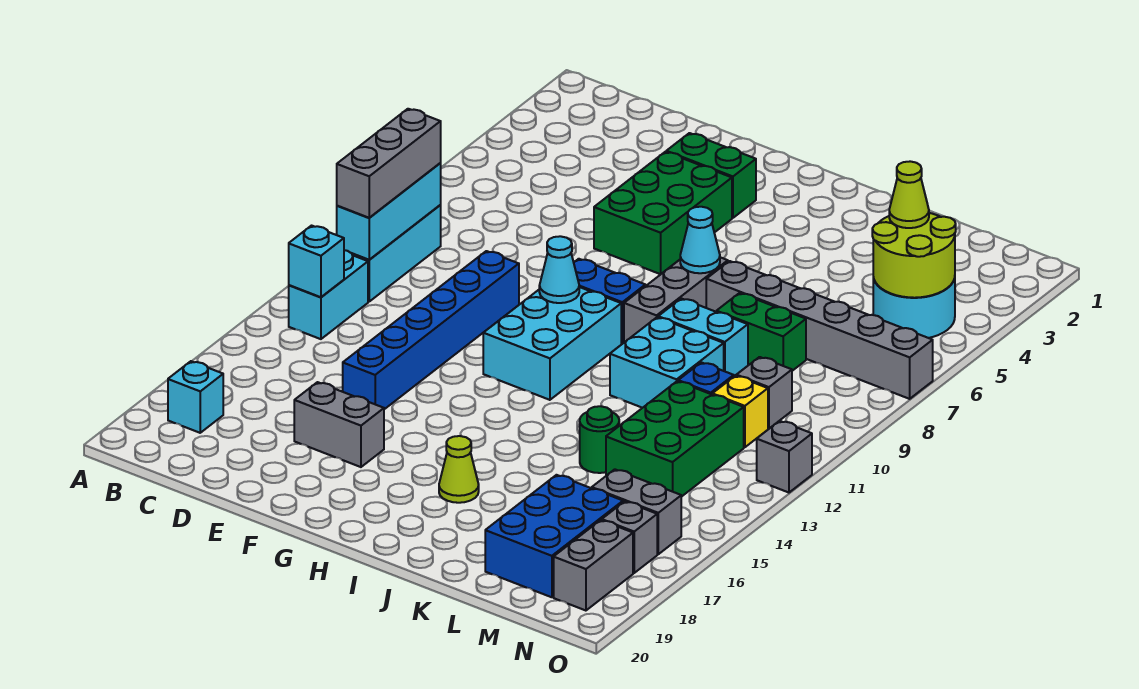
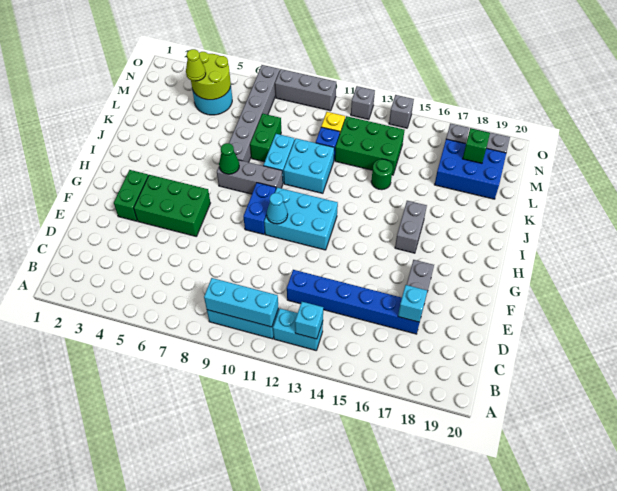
grey 1x3 brick [337,109,441,218] -> grey 1x3 brick moved to [275,69,336,111]
cyan 1x1 brick [168,361,223,433] -> cyan 1x1 brick moved to [398,285,427,322]
blue 1x6 brick [343,251,519,409] -> blue 1x6 brick moved to [287,270,419,334]
cyan 1x1 cone [680,207,720,273] -> green 1x1 cone [219,143,239,174]
lime 1x1 cone [439,436,479,503] -> none
grey 1x1 brick [737,357,792,429] -> grey 1x1 brick moved to [389,95,414,128]
grey 1x2 brick [592,469,681,554] -> grey 1x2 brick moved to [395,201,427,253]
none -> green 1x1 brick [463,128,490,163]

